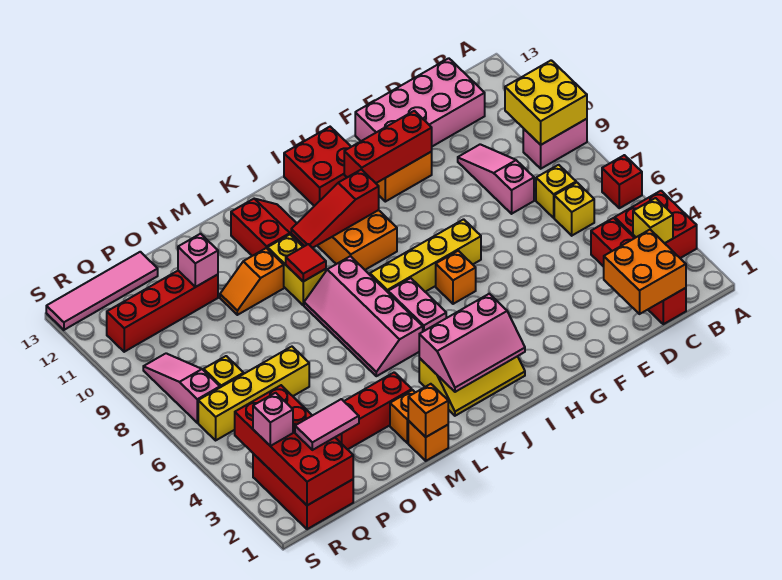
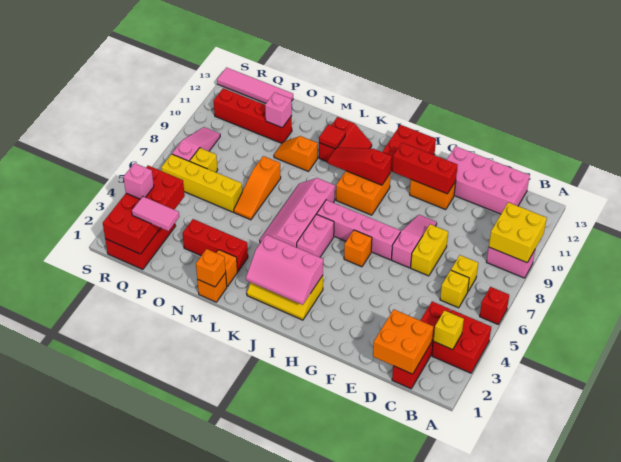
pink 1x3 slope [458,144,534,214] -> pink 1x3 slope moved to [392,215,437,268]
yellow 1x4 brick [370,219,481,292] -> pink 1x4 brick [317,200,401,260]
yellow 1x2 brick [268,235,326,305] -> yellow 1x2 brick moved to [411,224,448,276]
red 1x1 tile [286,244,326,282] -> red 1x1 tile moved to [319,125,345,149]
none -> orange 1x3 slope [234,156,281,220]

